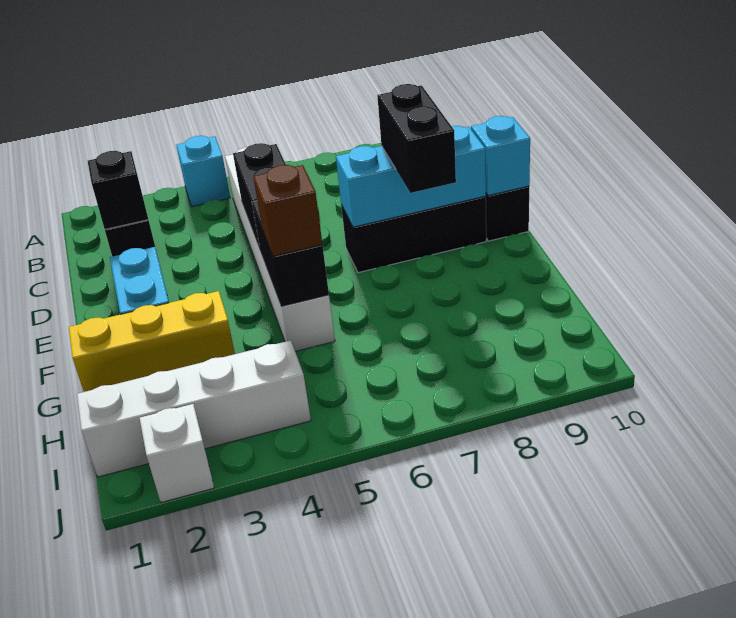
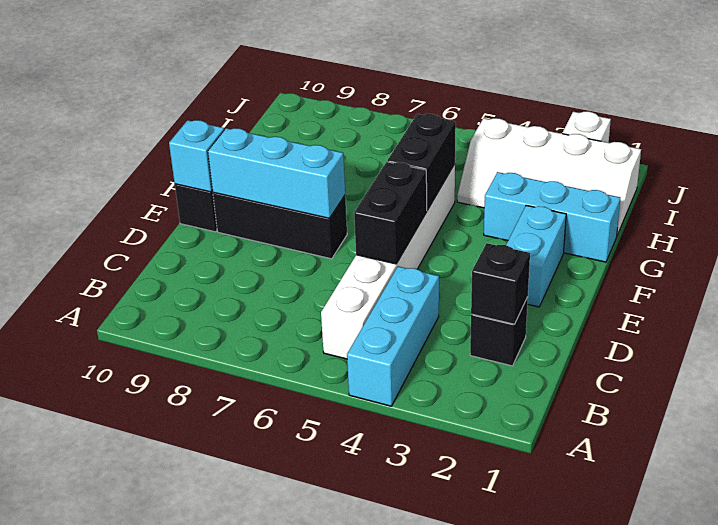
cyan 1x1 brick [176,136,230,207] -> cyan 1x3 brick [347,266,439,406]
black 1x2 brick [377,84,456,193] -> none
yellow 1x3 brick [69,291,235,392] -> cyan 1x3 brick [484,172,620,262]
brown 1x1 brick [253,165,322,256] -> none

